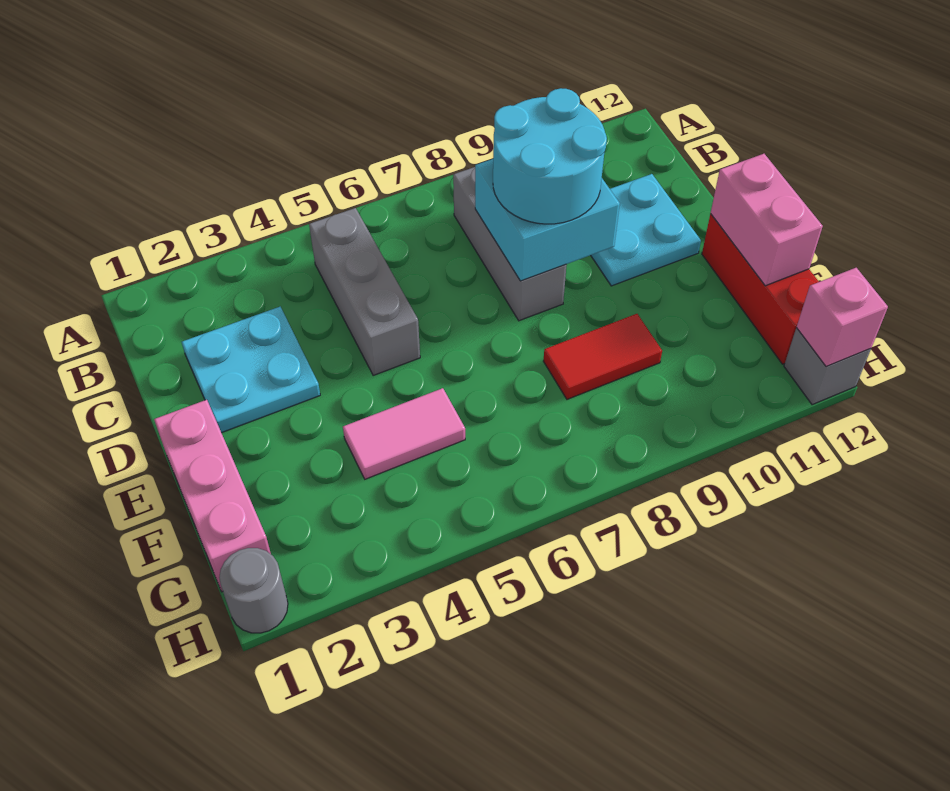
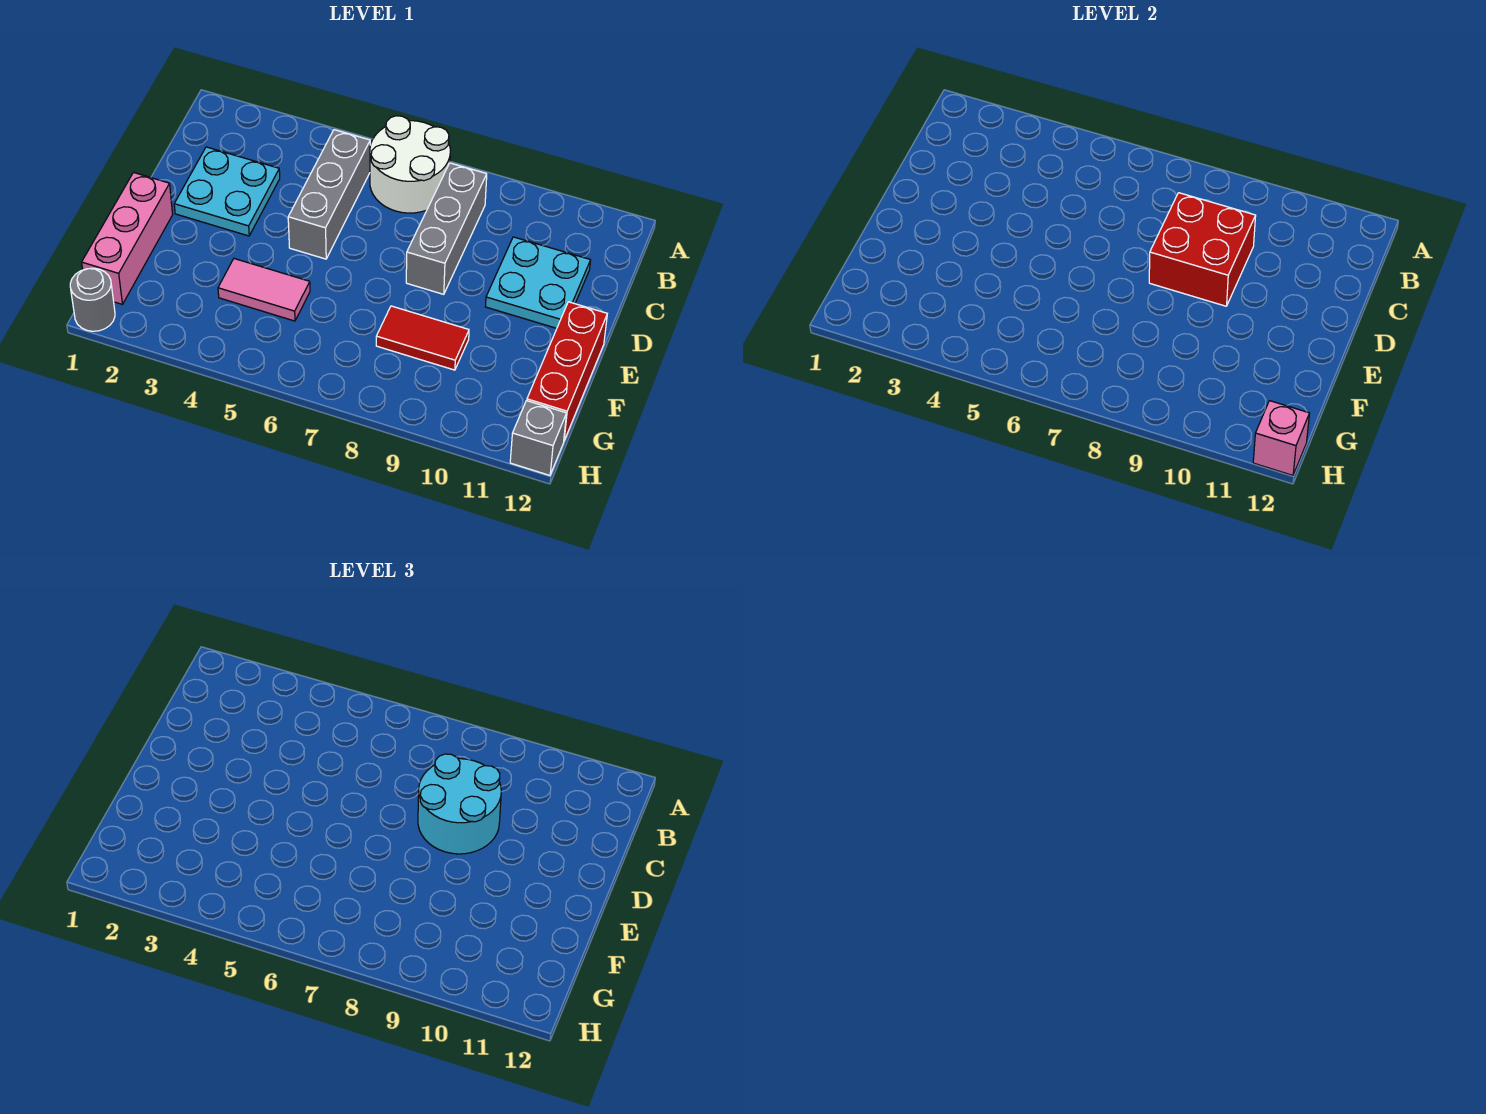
none -> white 2x2 round brick [370,116,450,213]
cyan 2x2 brick [475,159,620,281] -> red 2x2 brick [1149,193,1256,306]
pink 1x2 brick [711,154,823,286] -> none

